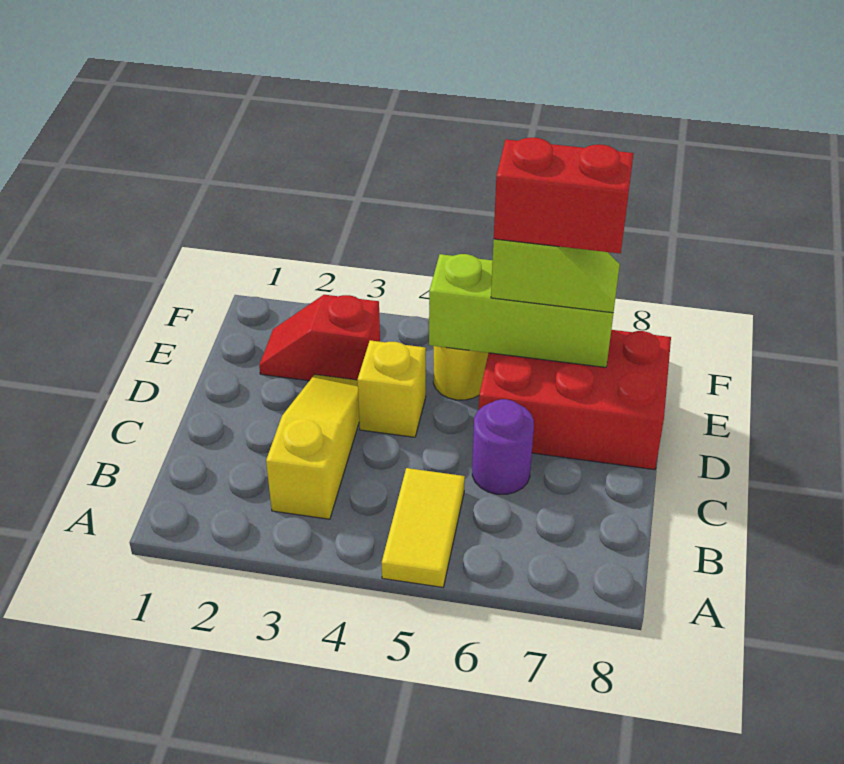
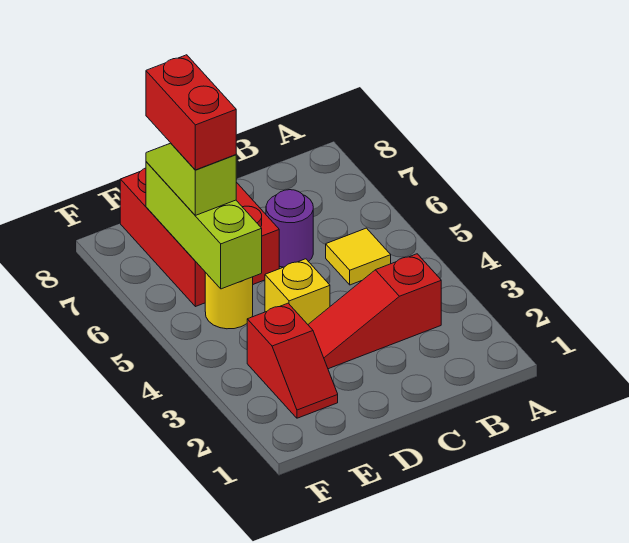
yellow 1x2 tile [382,468,465,587] -> yellow 1x1 tile [326,228,391,285]
yellow 1x3 slope [266,375,359,519] -> red 1x3 slope [308,254,441,369]

